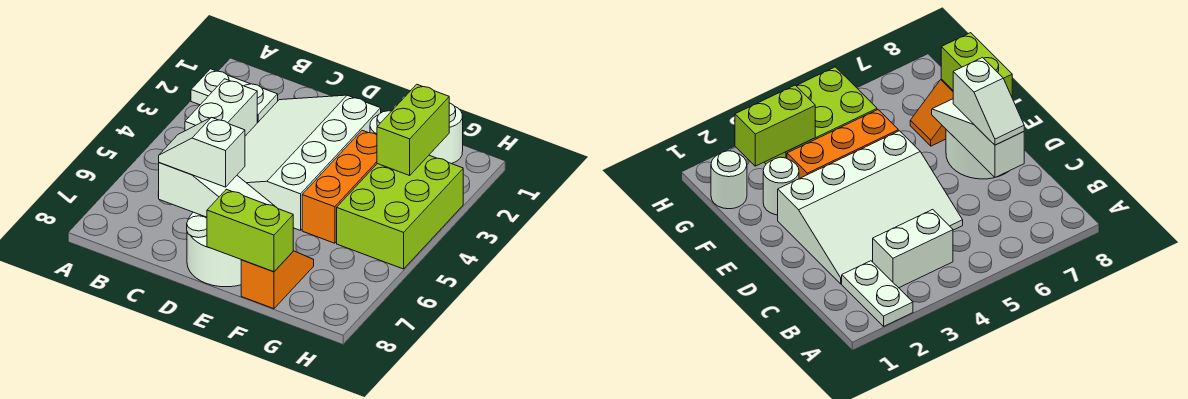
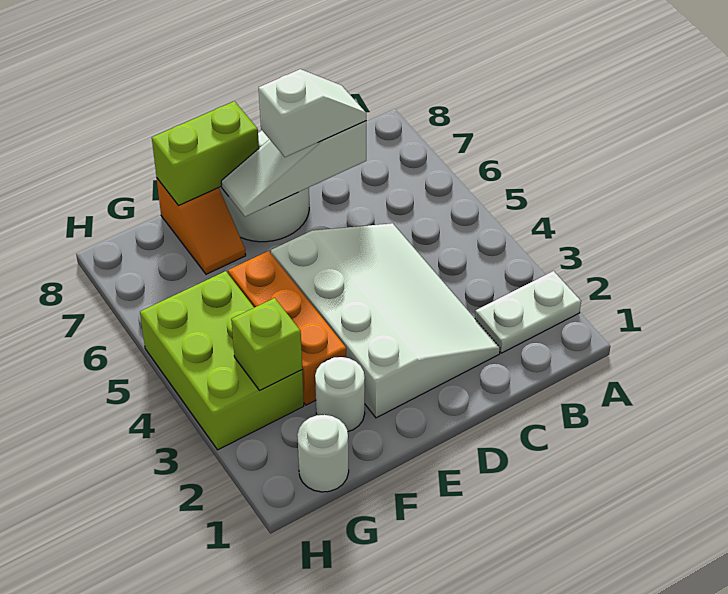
white 1x2 brick [185,79,257,136] -> none
lime 1x2 brick [377,84,449,175] -> lime 1x1 brick [231,298,302,390]

